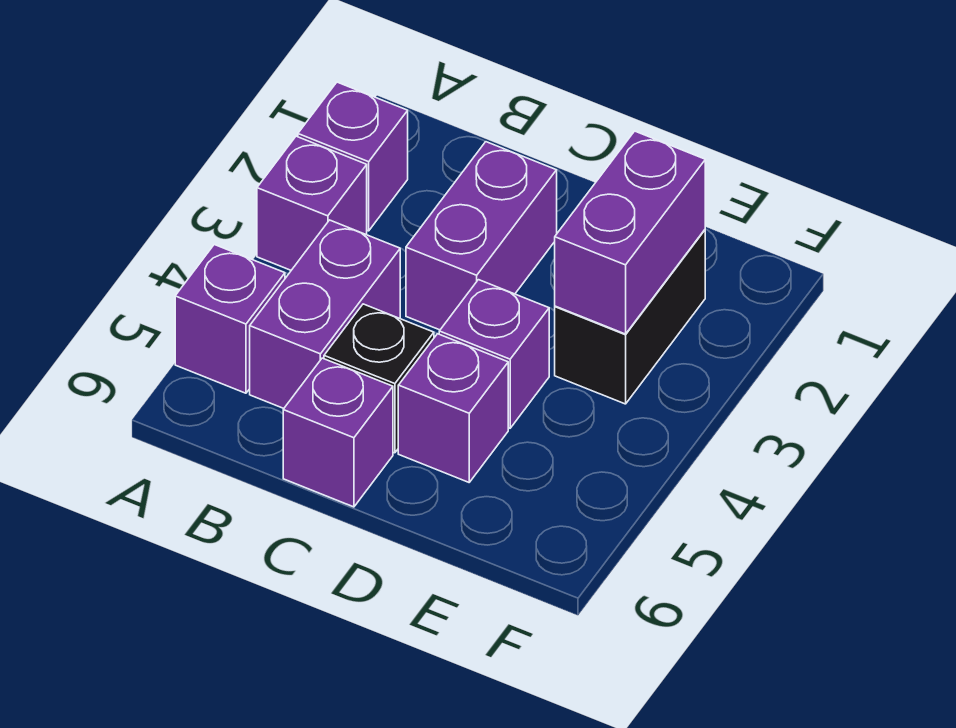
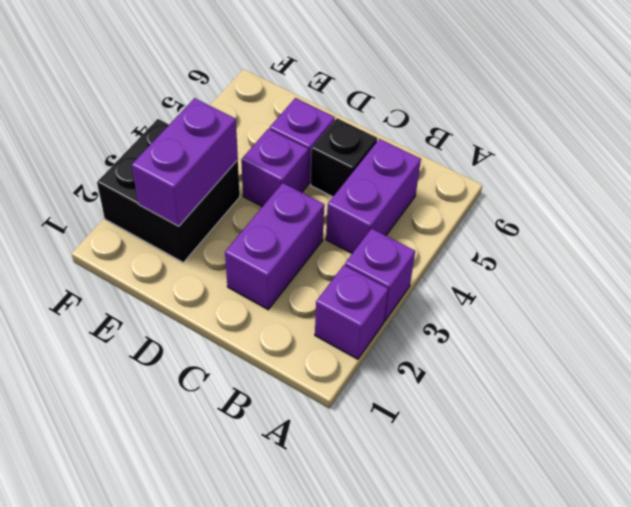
purple 1x1 brick [175,245,285,393] -> none
purple 1x1 brick [283,358,393,507] -> none
black 1x2 brick [555,230,705,404] -> black 2x2 brick [97,119,240,262]

